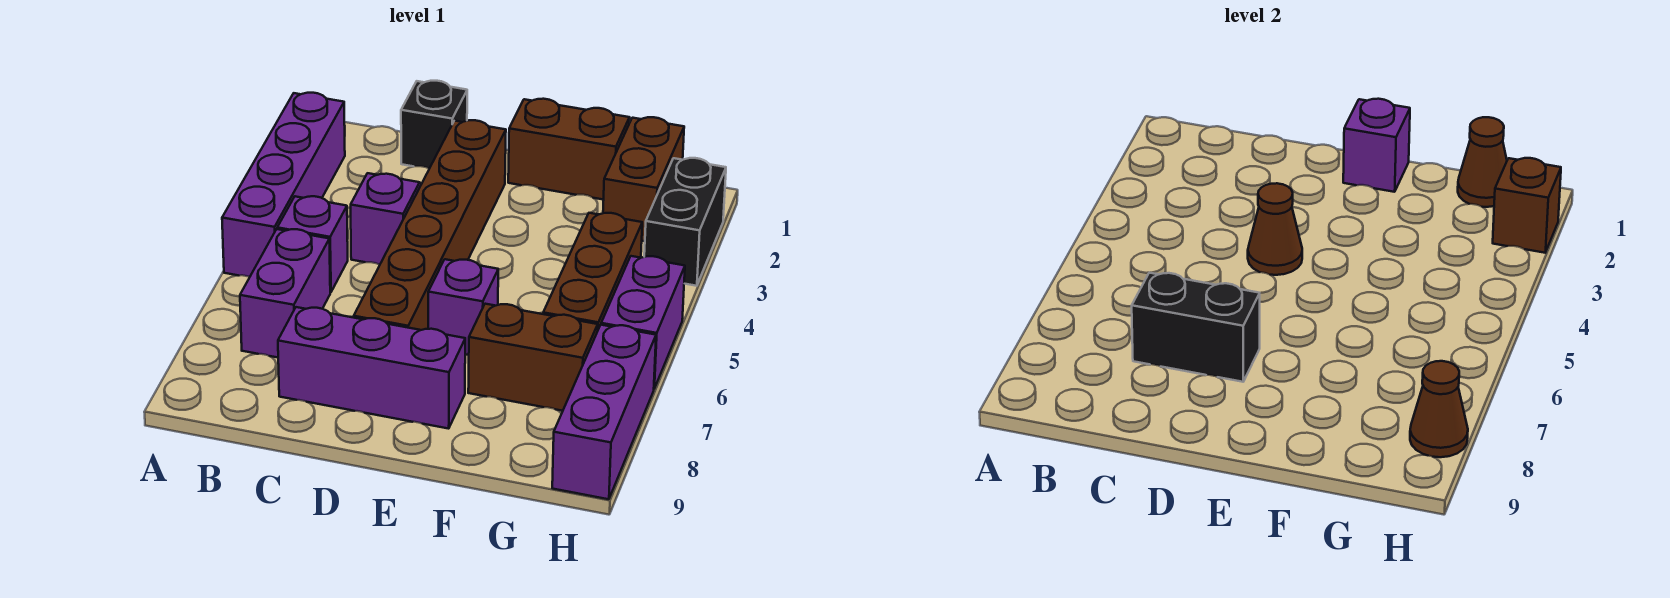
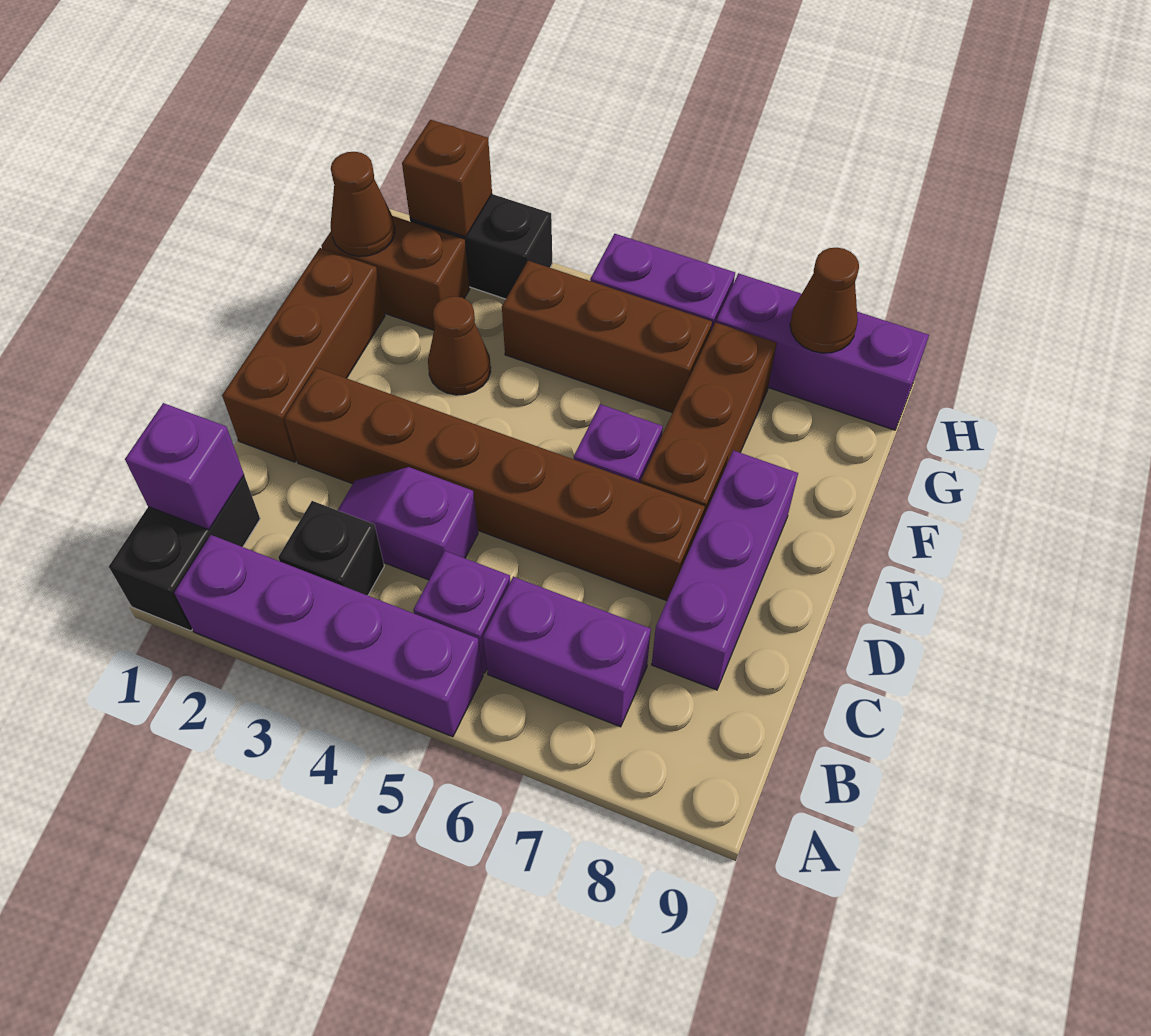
black 1x1 brick [401,81,467,169] -> black 1x1 brick moved to [278,501,384,595]
black 1x2 brick [1132,273,1260,382] -> black 1x2 brick moved to [109,476,260,631]
brown 1x1 cone [1248,183,1302,275] -> brown 1x1 cone moved to [428,296,491,395]
brown 1x2 brick [508,99,630,200] -> brown 1x3 brick [222,248,385,462]
purple 1x1 brick [1343,99,1410,192] -> purple 1x1 brick moved to [125,403,244,530]
brown 1x2 brick [468,304,598,411] -> brown 1x3 brick [641,323,777,518]

